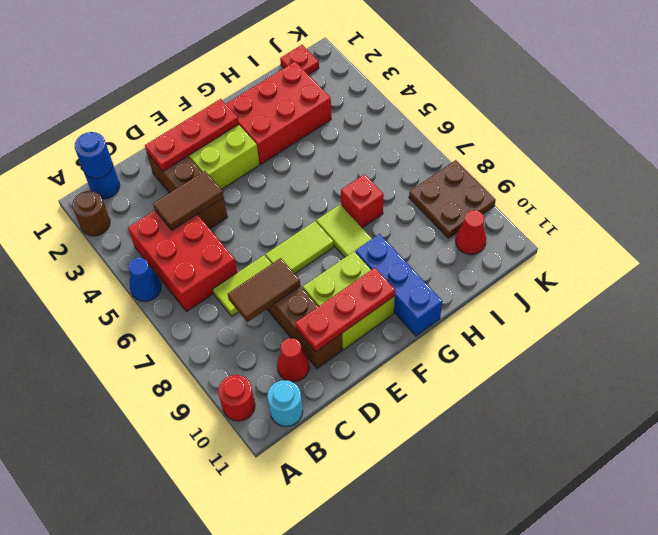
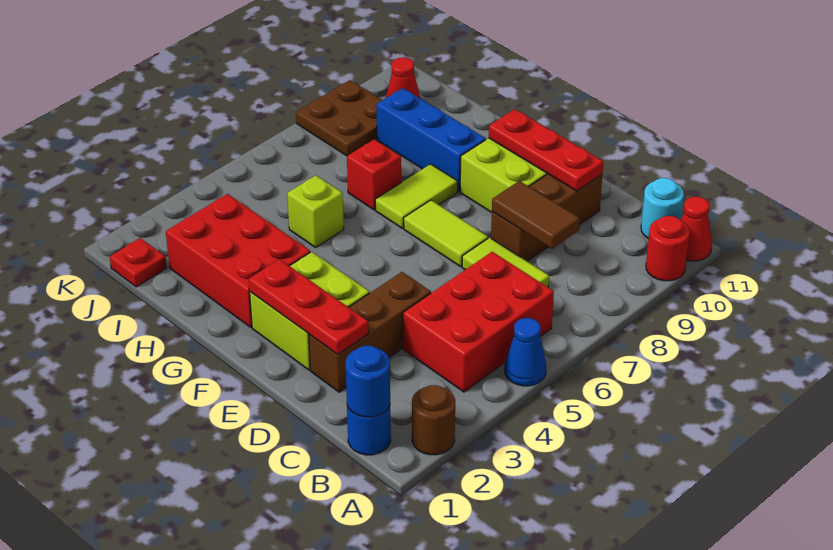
brown 1x2 tile [153,171,224,230] -> none
red 1x1 cone [277,338,309,382] -> red 1x1 cone moved to [681,197,712,261]
blue 1x3 brick [355,234,442,336] -> blue 1x3 brick turned to [376,88,486,192]
none -> lime 1x1 brick [287,175,344,247]

